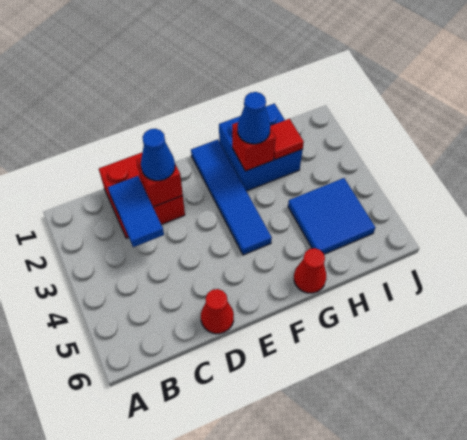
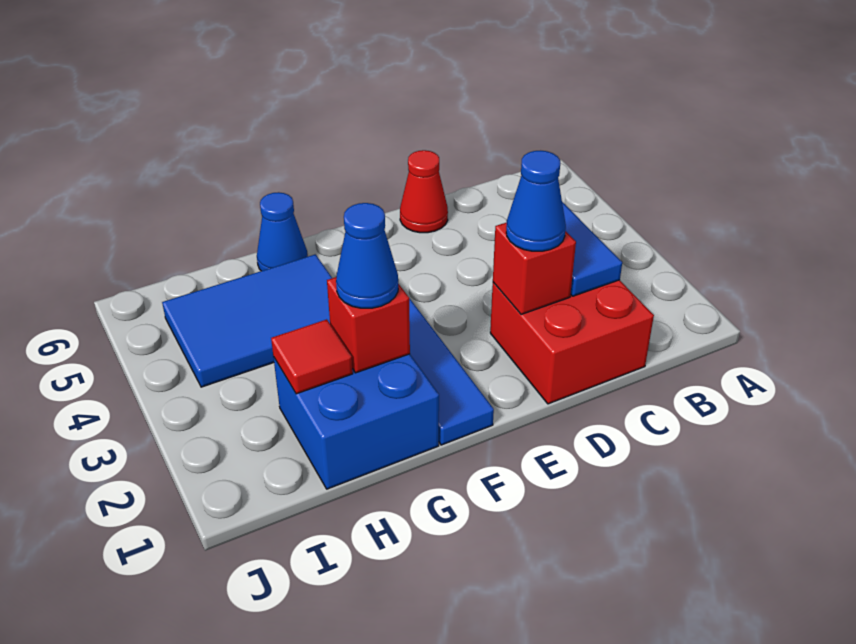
red 1x1 cone [294,248,326,293] -> blue 1x1 cone [257,192,308,271]
blue 2x2 tile [288,178,375,254] -> blue 2x3 tile [162,254,332,387]

